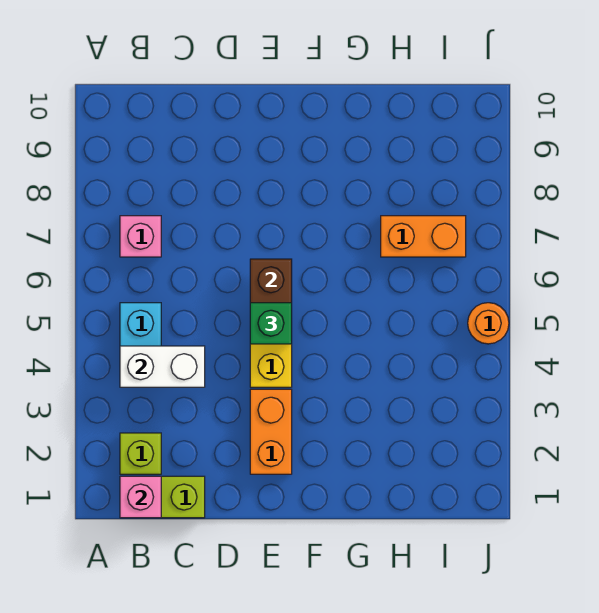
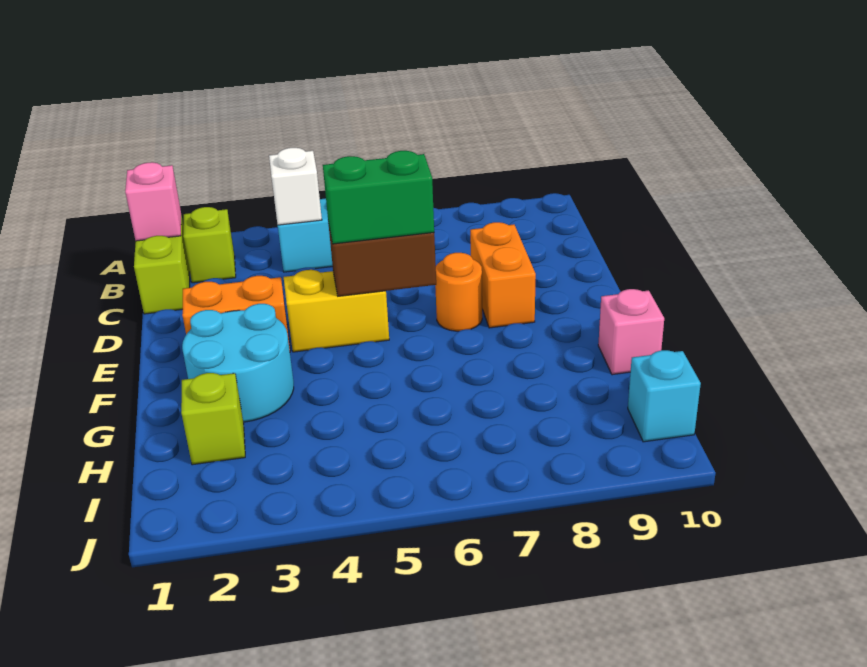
white 1x2 brick [120,346,205,387] -> white 1x1 brick [269,148,322,225]
pink 1x1 brick [120,216,161,257] -> pink 1x1 brick moved to [598,289,664,375]
green 1x1 brick [250,303,292,344] -> green 1x2 brick [323,151,434,244]
none -> cyan 2x2 round brick [182,304,294,422]
none -> lime 1x1 brick [181,373,245,465]
orange 1x2 brick [381,216,466,257] -> orange 1x2 brick moved to [470,222,536,328]
none -> cyan 1x1 brick [628,350,701,442]
orange 1x1 round brick [468,303,509,344] -> orange 1x1 round brick moved to [435,253,482,331]

